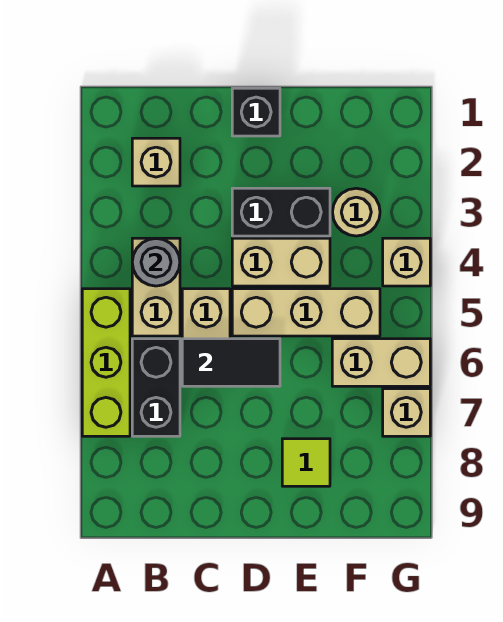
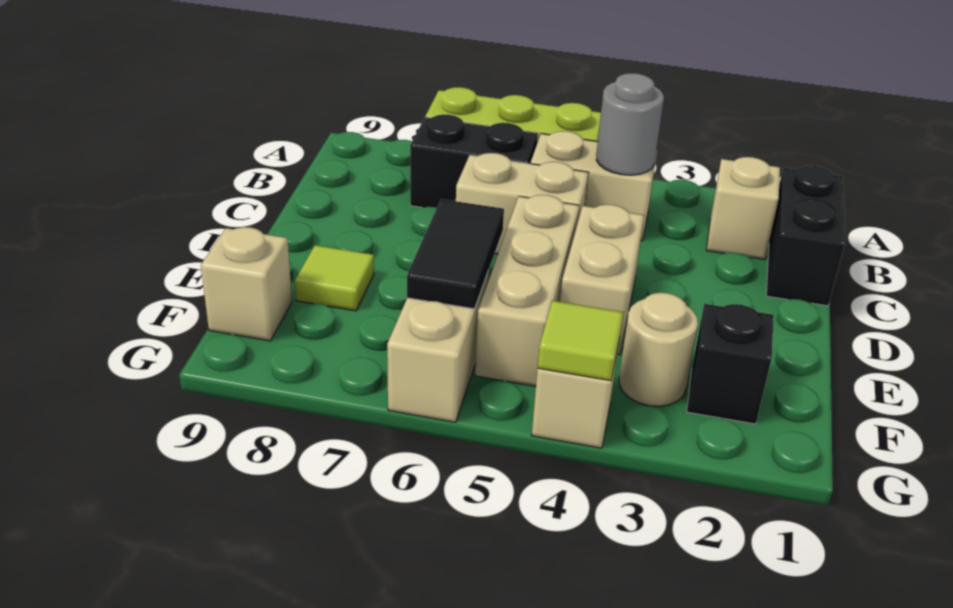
black 1x2 tile [182,339,280,386] -> black 1x2 tile moved to [407,199,504,309]
black 1x1 brick [232,88,280,136] -> black 1x1 brick moved to [687,304,774,424]
black 1x2 brick [232,188,330,236] -> black 1x2 brick moved to [766,166,845,306]
none -> lime 1x1 tile [538,301,623,381]
tan 1x1 brick [383,389,430,436] -> tan 1x1 brick moved to [201,227,292,341]

